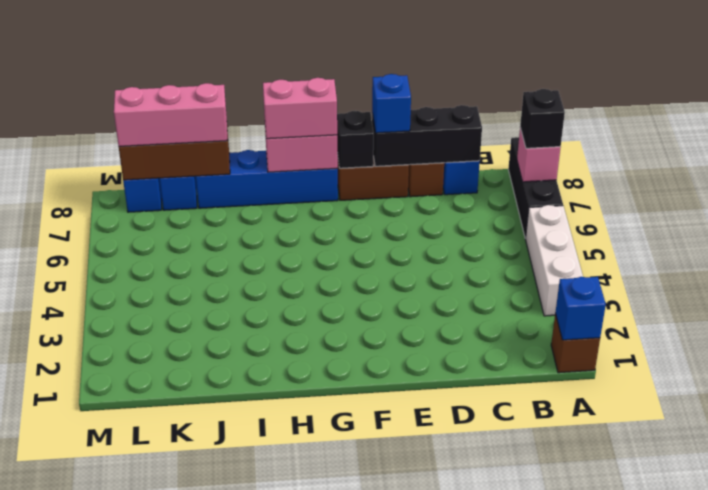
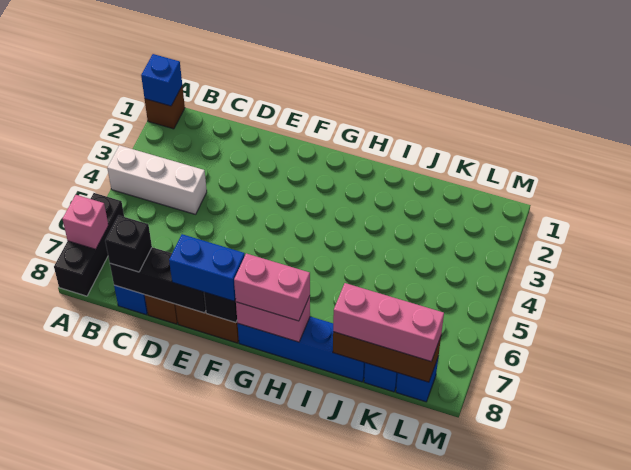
white 1x3 brick [525,205,583,316] -> white 1x3 brick turned to [107,145,207,214]
black 1x1 brick [520,89,565,148] -> black 1x1 brick moved to [105,215,152,272]
blue 1x1 brick [372,74,411,133] -> blue 1x2 brick [169,234,245,301]

